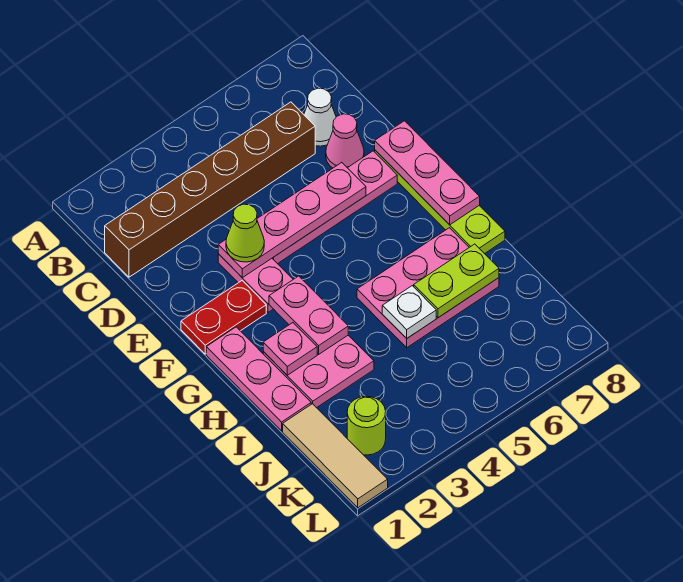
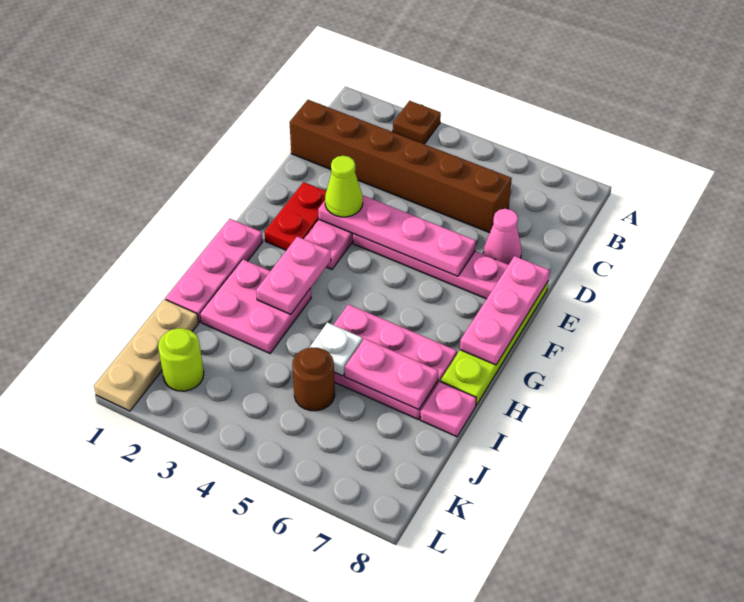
none -> brown 1x1 plate [393,101,441,144]
white 1x1 cone [304,88,336,146] -> none
red 1x2 plate [181,281,266,354] -> red 1x2 plate turned to [265,182,326,250]
pink 1x1 plate [263,323,317,375] -> pink 1x1 plate moved to [420,382,476,437]
lime 1x2 plate [414,244,499,318] -> pink 1x2 plate [345,339,438,410]
tan 1x3 tile [283,404,388,508] -> tan 1x3 plate [94,299,199,411]
none -> brown 1x1 round brick [292,347,335,411]

